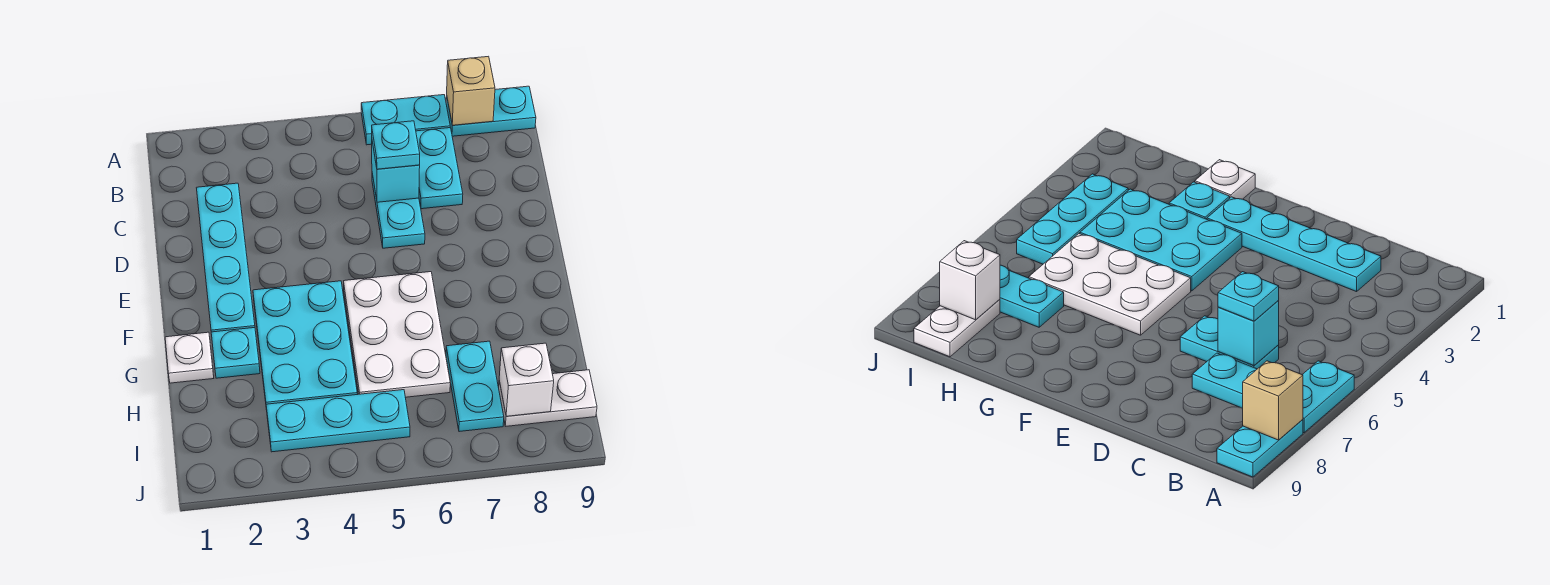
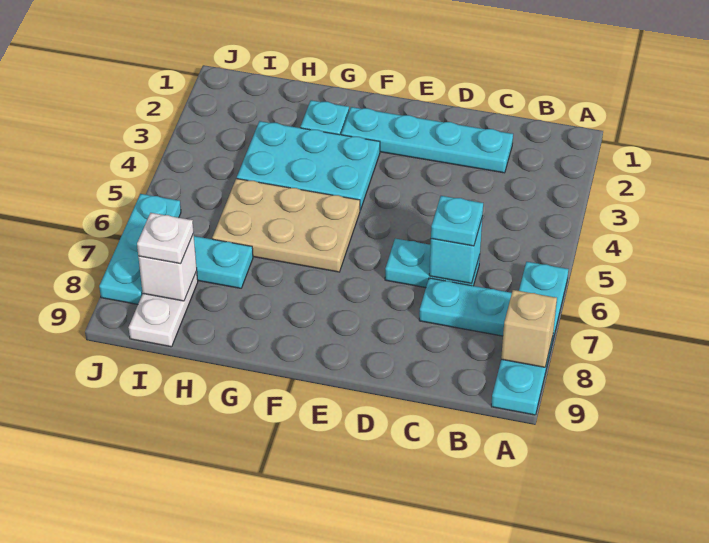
white 2x3 plate [344,272,450,397] -> tan 2x3 plate [212,178,360,272]
white 1x1 plate [165,332,214,383] -> white 1x1 plate moved to [137,213,194,264]
cyan 1x3 plate [266,390,410,452] -> cyan 1x3 plate moved to [99,194,181,304]

